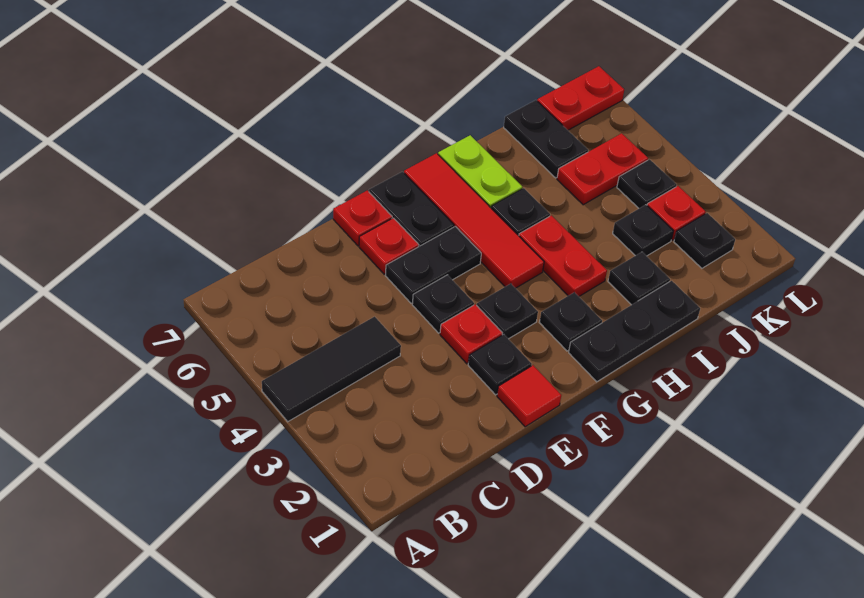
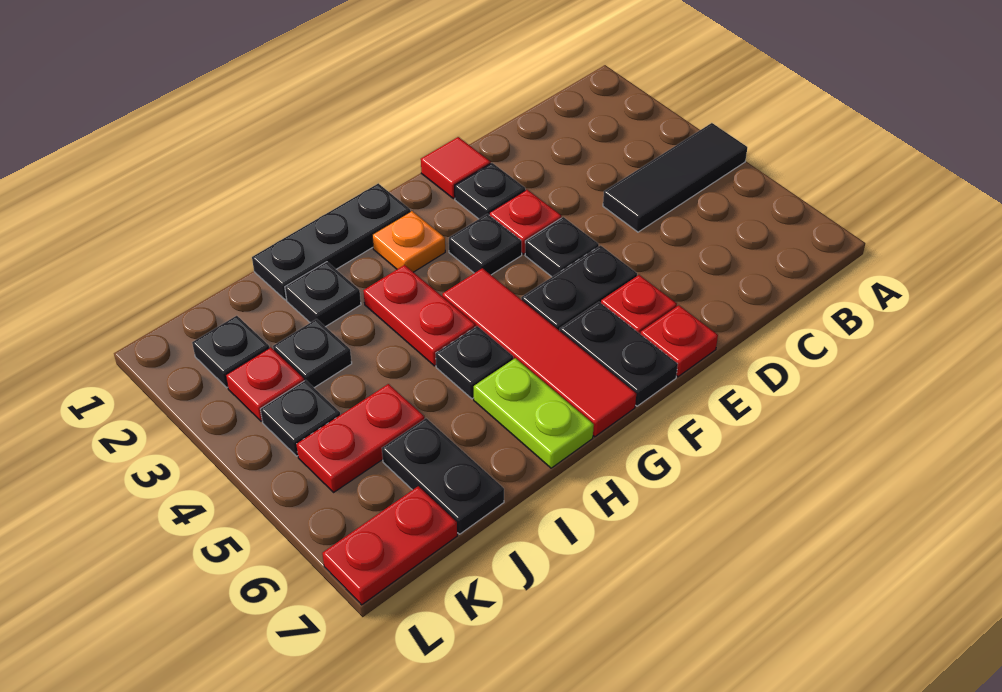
black 1x1 plate [539,292,602,351] -> orange 1x1 plate [372,211,445,272]

